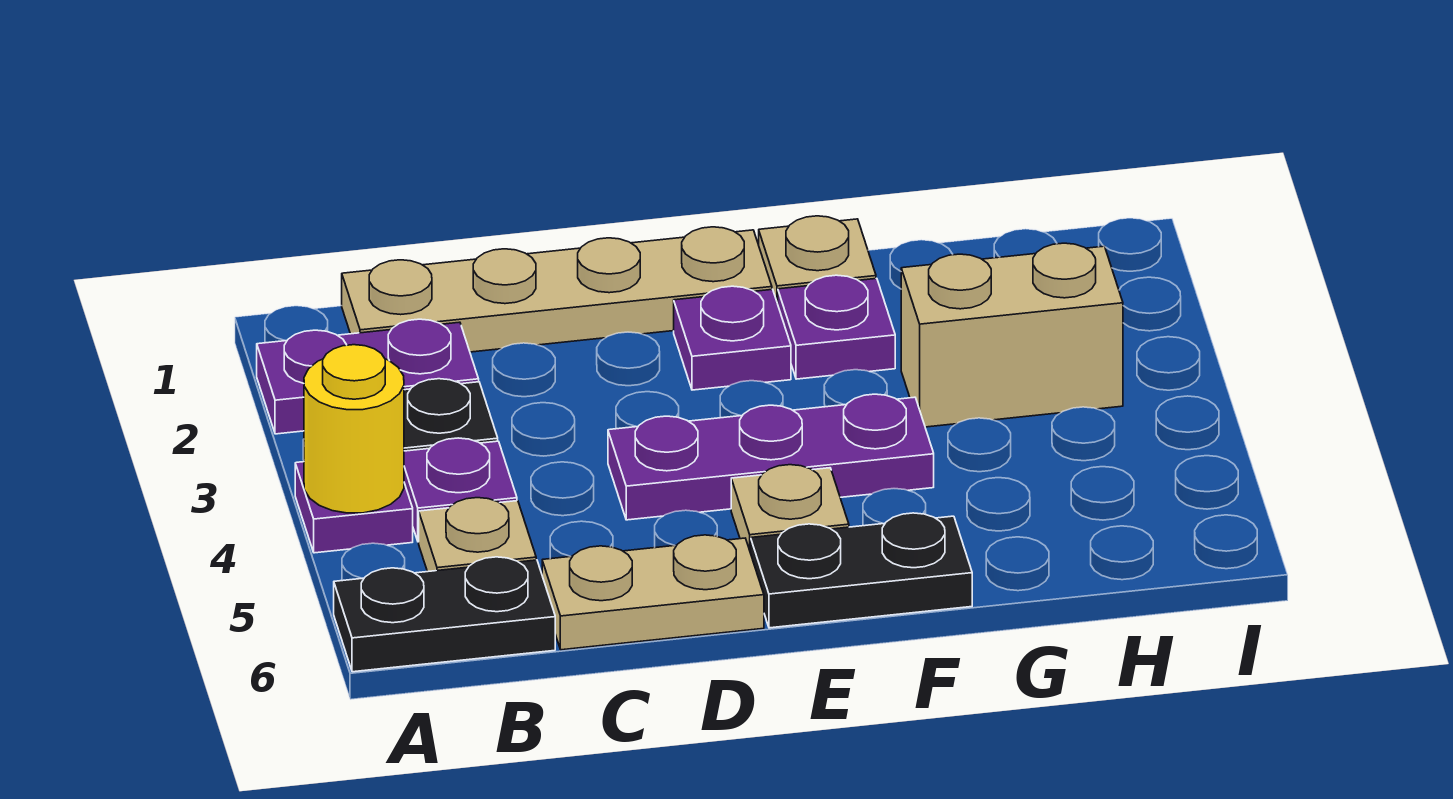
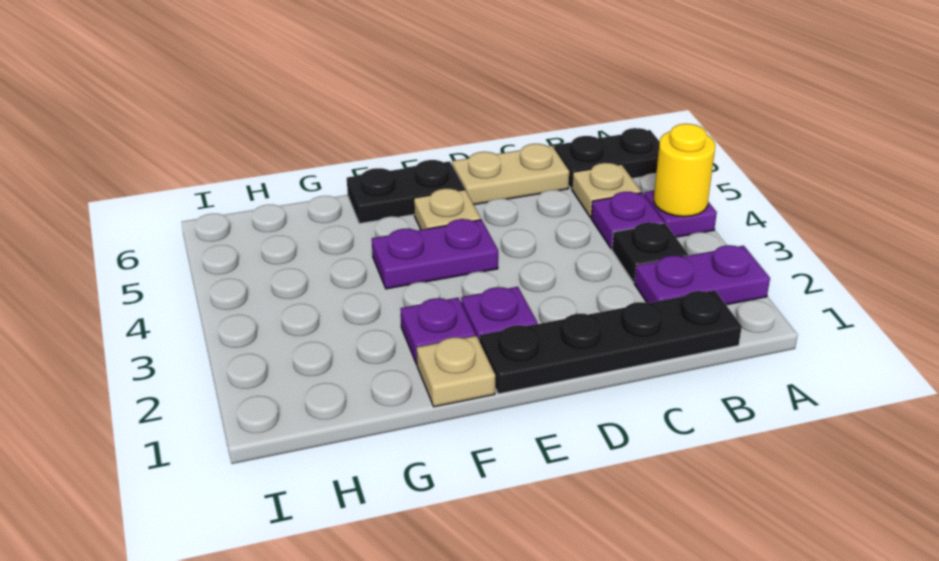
tan 1x4 plate [342,227,772,352] -> black 1x4 plate [480,291,742,394]
purple 1x3 plate [608,394,934,520] -> purple 1x2 plate [372,219,498,289]
tan 1x2 brick [901,243,1123,427] -> none

